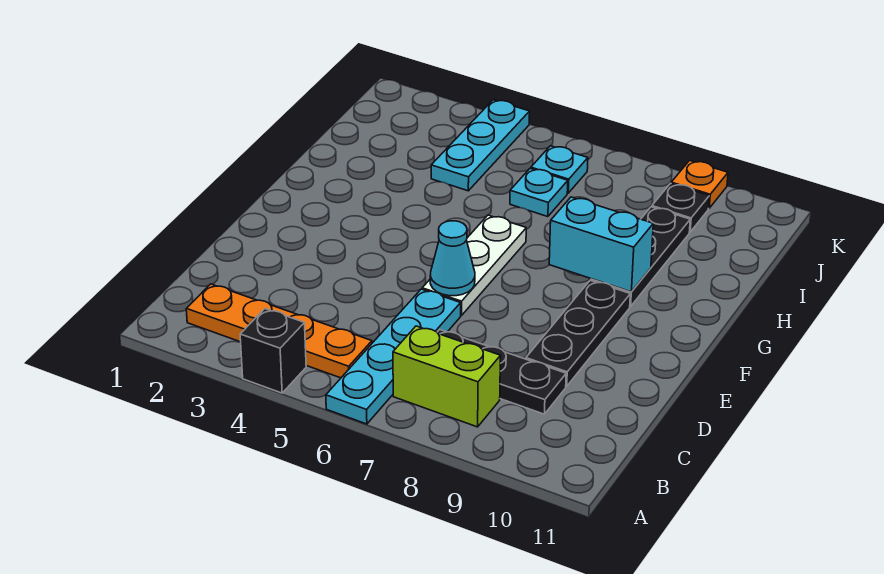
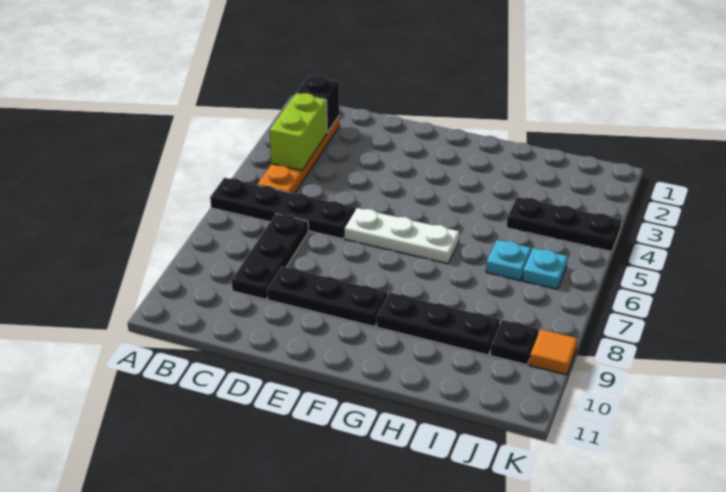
black 1x1 brick [240,309,306,393] -> black 1x1 brick moved to [297,75,339,132]
cyan 1x4 plate [326,289,461,424] -> black 1x4 plate [210,178,355,239]
lime 1x2 brick [393,326,501,427] -> lime 1x2 brick moved to [270,93,327,171]
cyan 1x1 cone [430,221,475,296] -> none
cyan 1x2 brick [549,197,653,292] -> none
cyan 1x3 plate [431,100,530,191] -> black 1x3 plate [507,197,621,252]
orange 1x1 plate [671,161,728,208] -> orange 1x1 tile [529,329,578,375]

